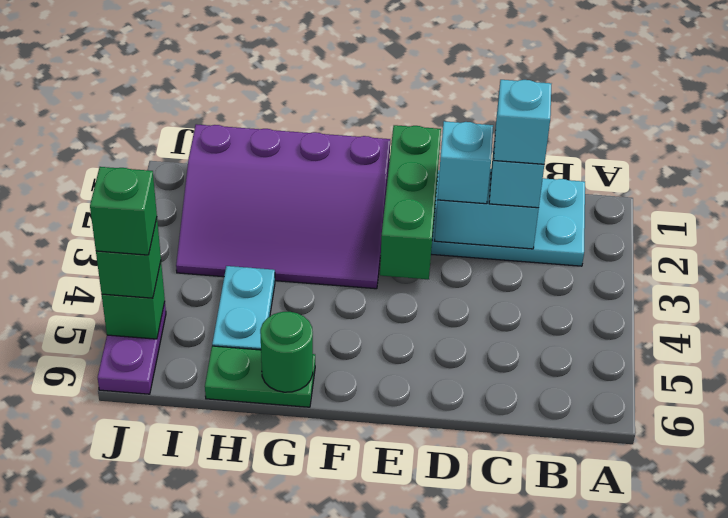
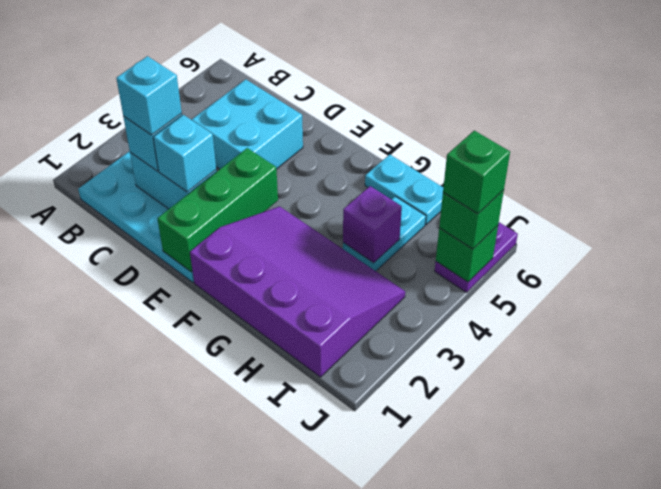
none -> cyan 2x2 brick [192,79,303,169]
green 1x2 plate [205,346,315,407] -> cyan 1x2 plate [365,155,443,225]
green 1x1 round brick [260,312,313,392] -> none
none -> purple 1x1 brick [343,186,402,263]

